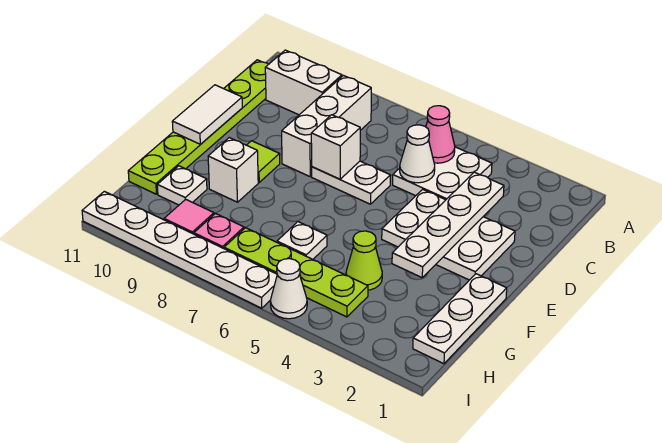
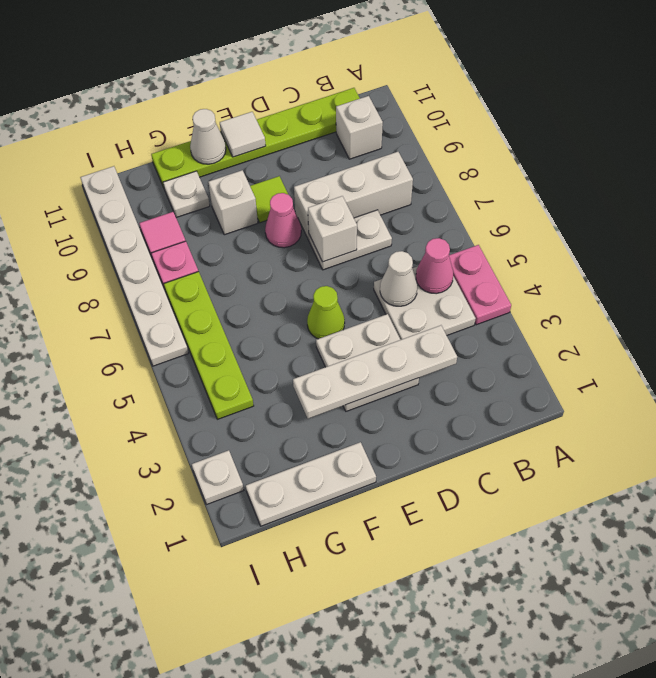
none -> pink 1x2 plate [449,245,511,325]
white 1x2 brick [265,50,342,115] -> white 1x1 brick [336,96,383,159]
white 2x3 plate [382,189,515,280] -> white 2x2 plate [316,314,419,411]
white 1x2 plate [312,161,390,204] -> white 1x2 plate turned to [309,210,392,270]
white 1x2 tile [172,85,242,144] -> white 1x1 tile [220,112,266,157]
none -> pink 1x1 cone [265,193,301,248]
lime 1x1 cone [346,231,382,290] -> lime 1x1 cone moved to [307,286,345,339]
white 1x1 plate [277,222,327,259] -> white 1x1 plate moved to [192,450,244,505]
white 1x1 cone [270,259,307,319] -> white 1x1 cone moved to [190,109,226,164]

